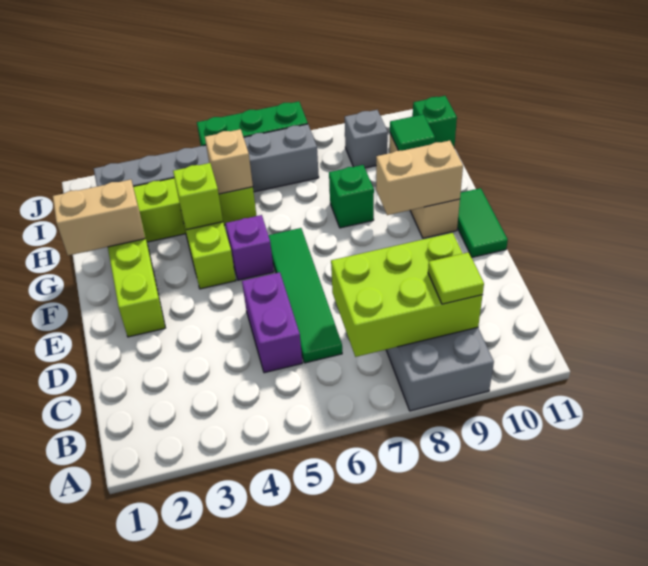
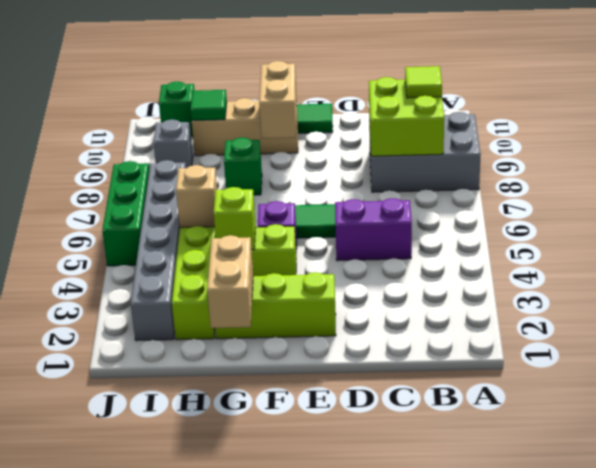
lime 2x3 brick [331,233,483,357] -> lime 2x2 brick [369,77,444,156]

